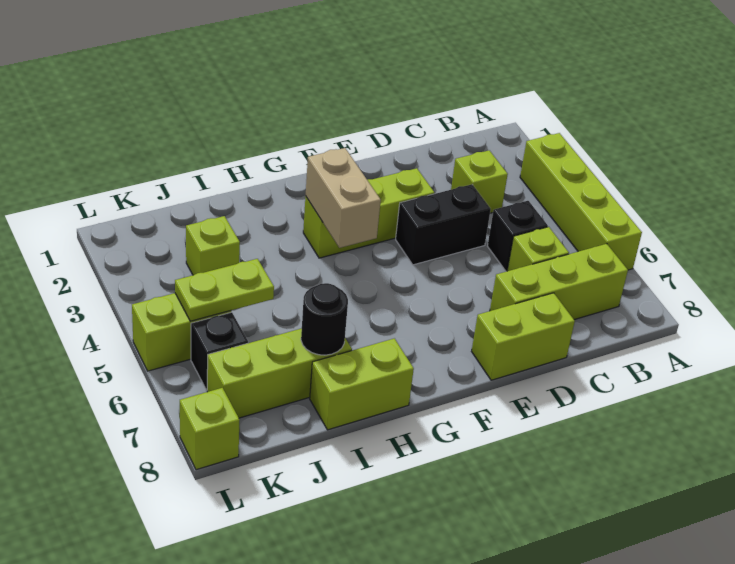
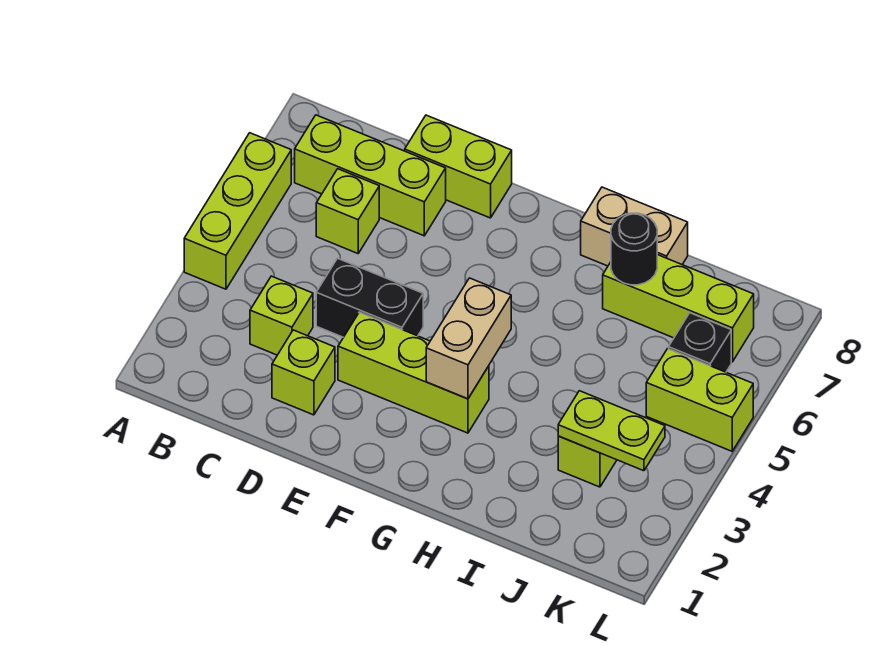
lime 1x4 brick [520,133,642,270] -> lime 1x3 brick [184,133,291,289]
black 1x1 brick [488,201,548,272] -> none
lime 1x2 brick [310,338,414,430] -> tan 1x2 brick [581,187,688,266]
lime 1x2 plate [175,259,274,321] -> lime 1x2 plate moved to [558,391,665,471]
lime 1x1 brick [180,388,239,470] -> lime 1x1 brick moved to [272,330,335,415]

